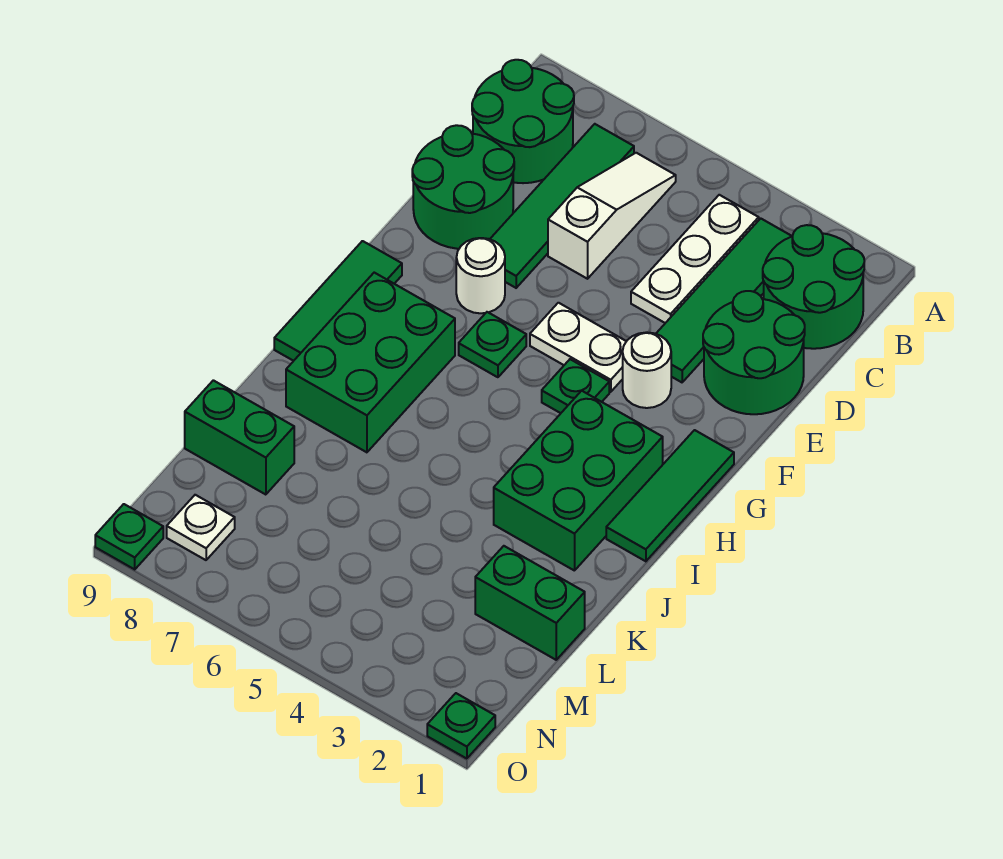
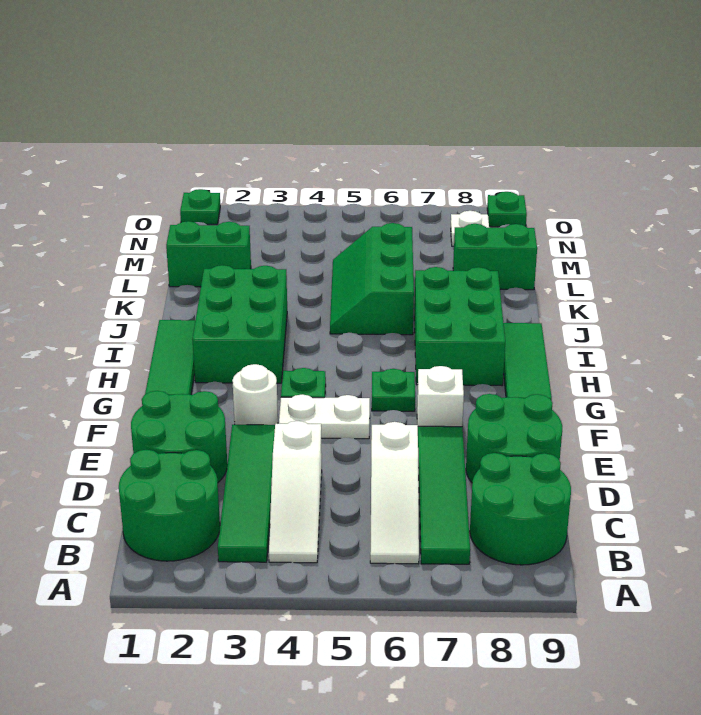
white 1x3 plate [631,195,759,323] -> white 1x3 slope [269,421,322,563]
white 1x1 round brick [456,238,505,313] -> white 1x1 brick [417,366,464,427]
none -> green 2x3 slope [330,223,414,335]

